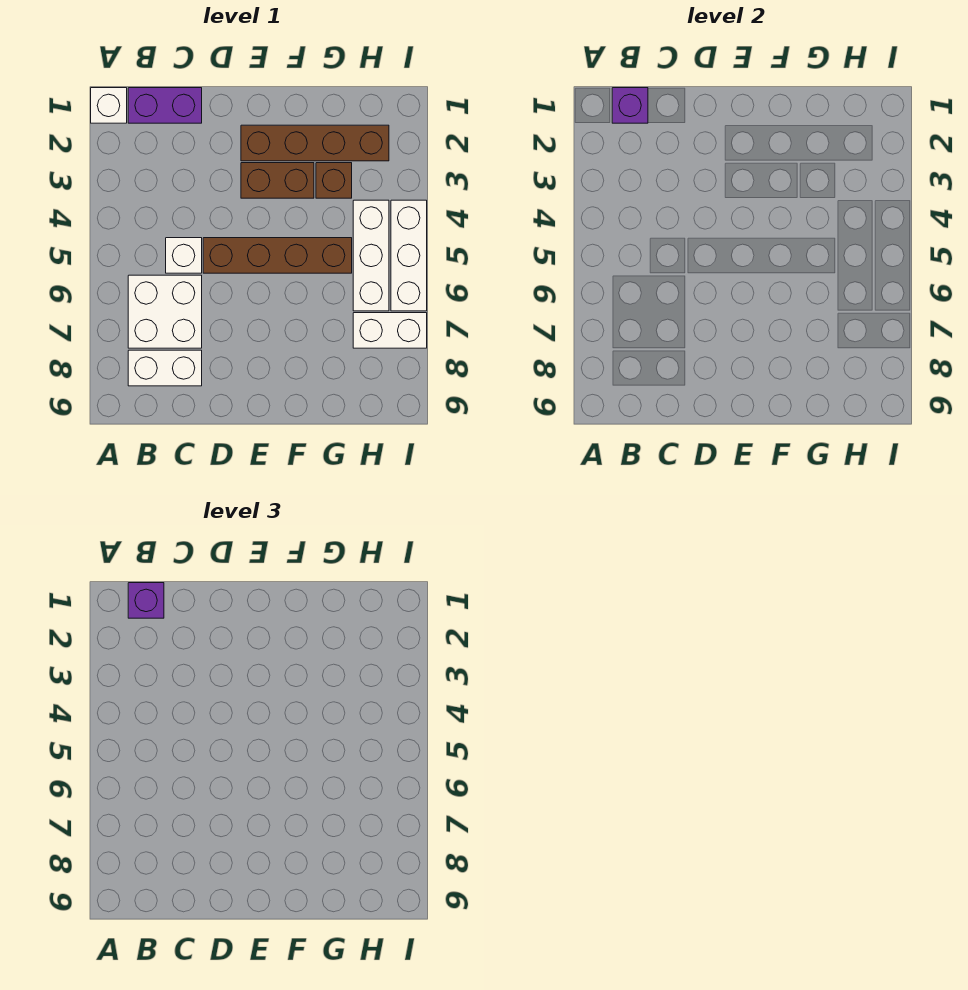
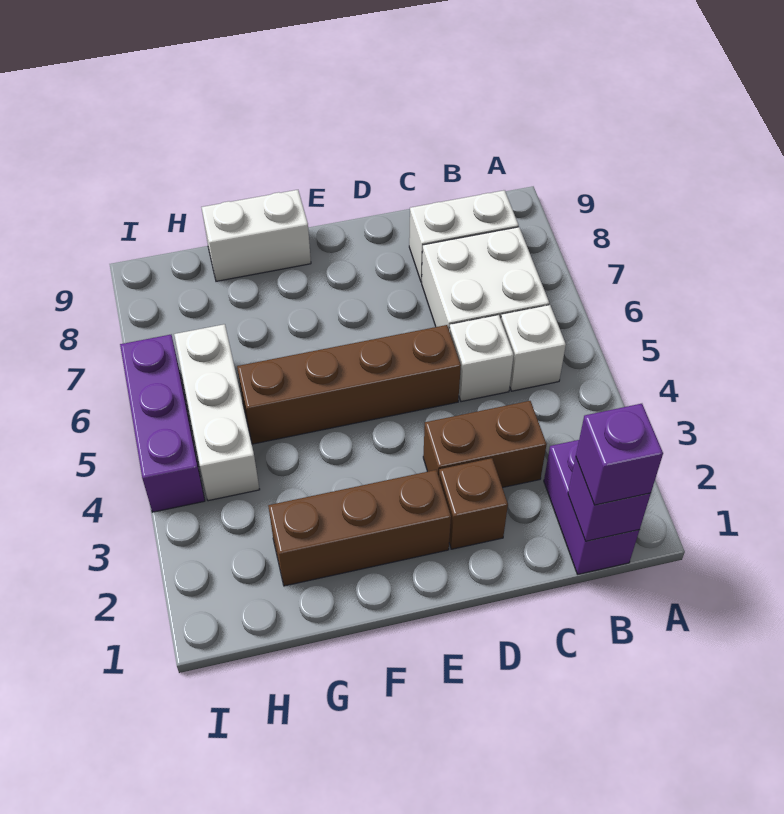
white 1x1 brick [91,88,127,123] -> white 1x1 brick moved to [501,305,566,391]
purple 1x2 brick [128,88,202,123] -> purple 1x2 brick turned to [544,440,639,574]
brown 1x4 brick [241,125,389,161] -> brown 1x3 brick [268,470,451,586]
brown 1x2 brick [241,163,314,198] -> brown 1x2 brick moved to [423,401,546,488]
brown 1x1 brick [316,163,352,198] -> brown 1x1 brick moved to [439,458,508,549]
white 1x2 brick [353,313,427,348] -> white 1x2 brick moved to [202,190,311,281]
white 1x3 brick [391,200,427,311] -> purple 1x3 brick [120,335,205,512]

